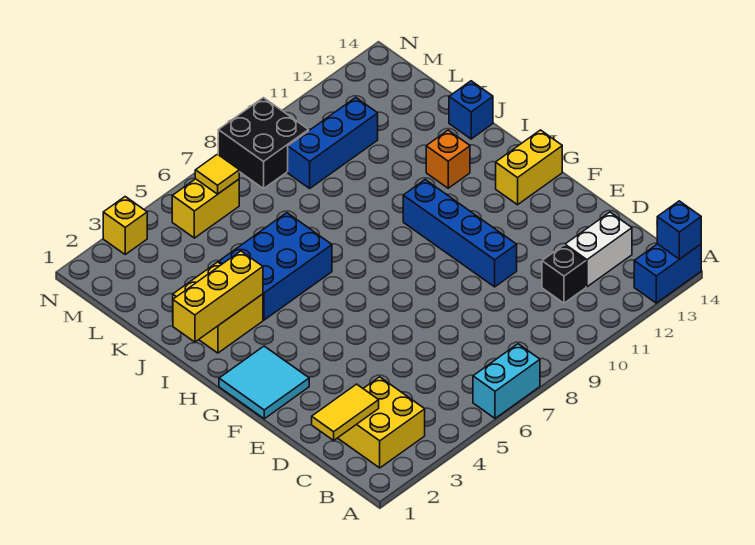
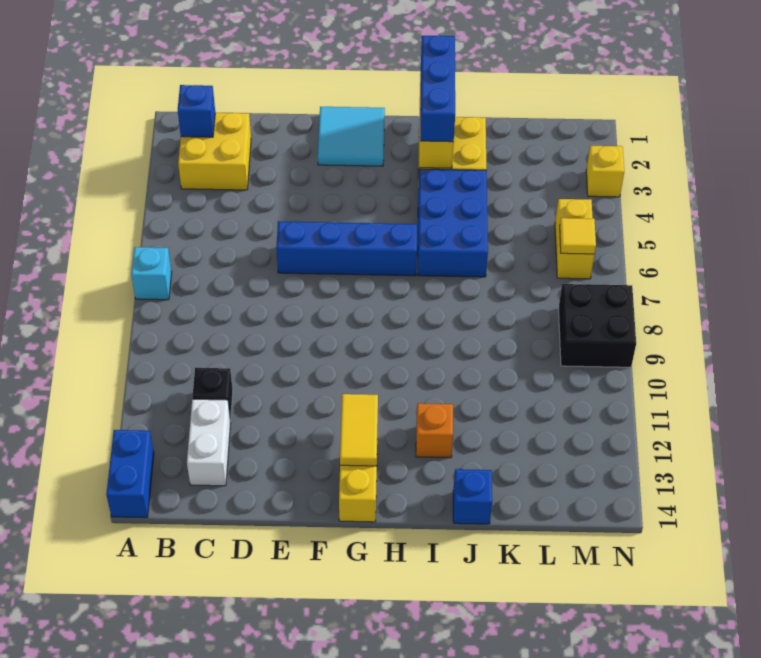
cyan 1x2 brick [473,344,540,418] -> cyan 1x1 brick [131,247,172,300]
blue 1x1 brick [657,201,701,259] -> blue 1x1 brick moved to [178,85,215,137]
yellow 1x2 tile [312,384,379,440] -> yellow 1x2 tile moved to [340,394,378,466]
blue 1x4 brick [403,180,517,287] -> blue 1x4 brick moved to [276,221,417,276]
blue 1x3 brick [288,97,378,188] -> blue 1x3 brick moved to [420,35,455,142]

